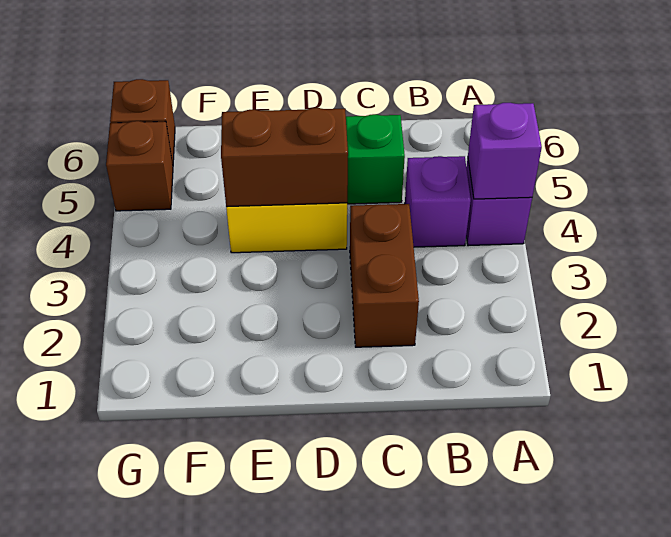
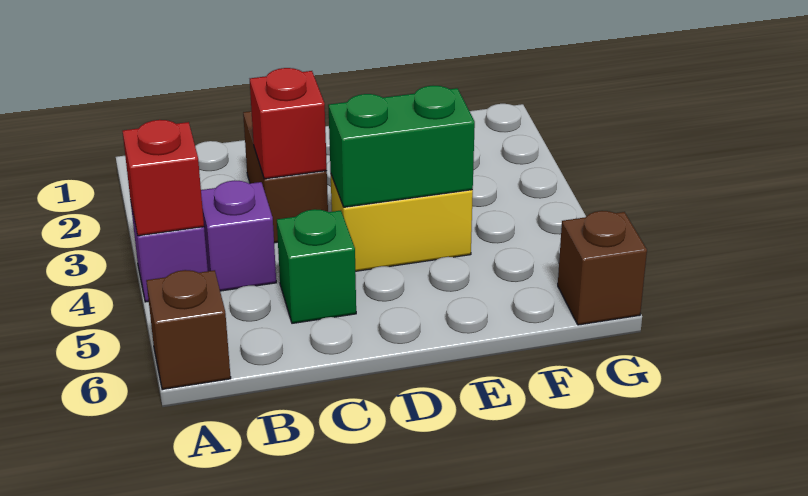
purple 1x1 brick [468,103,542,199] -> red 1x1 brick [123,120,204,236]
none -> red 1x1 brick [250,68,327,179]
brown 1x2 brick [221,108,348,207] -> green 1x2 brick [328,86,475,207]
brown 1x1 brick [106,121,173,211] -> brown 1x1 brick moved to [146,270,231,390]

